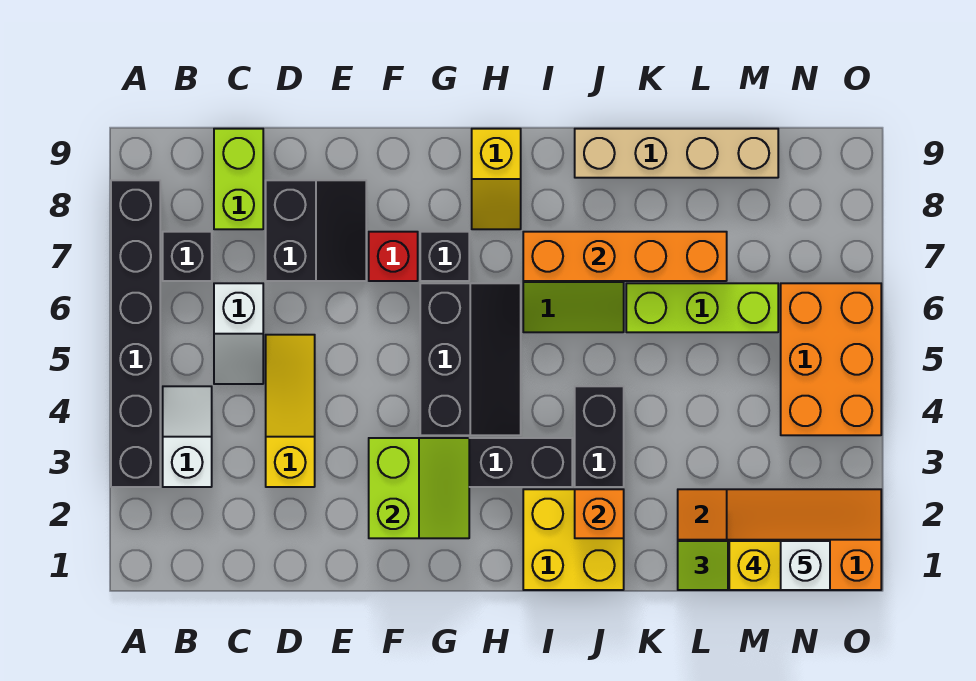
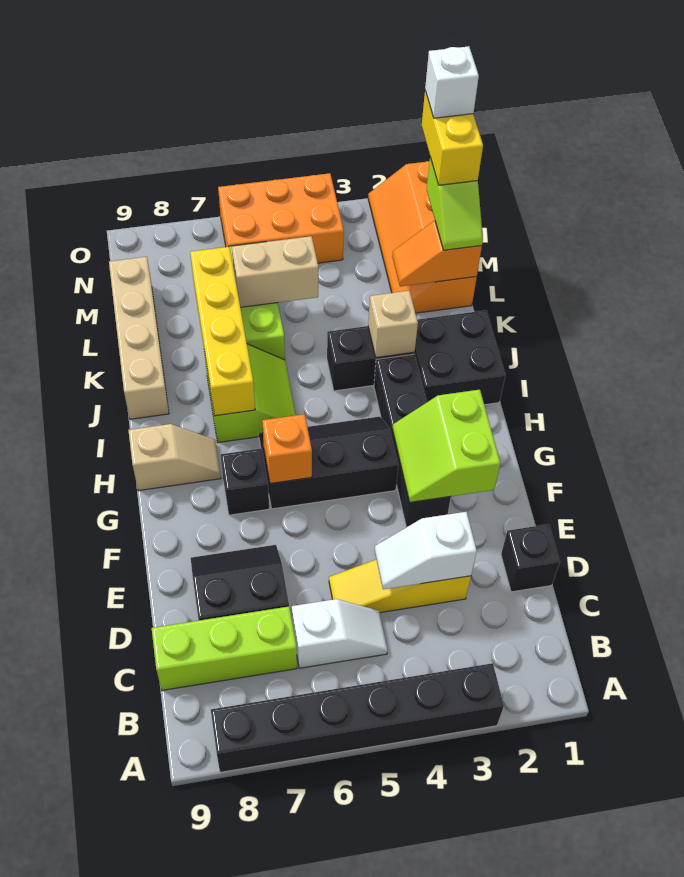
white 1x2 slope [163,386,212,487] -> white 1x2 slope moved to [375,512,477,589]
black 1x1 brick [163,232,212,281] -> black 1x1 brick moved to [501,524,560,592]
lime 1x2 brick [214,129,263,229] -> lime 1x3 brick [152,607,297,690]
lime 2x2 slope [369,438,469,538] -> lime 2x2 slope turned to [392,390,500,502]
red 1x1 brick [369,232,418,281] -> none
yellow 1x2 slope [472,129,521,229] -> tan 1x2 slope [128,424,221,491]
yellow 2x2 brick [523,489,624,590] -> black 2x2 brick [414,310,505,405]
orange 1x4 brick [523,232,727,281] -> yellow 1x4 brick [190,247,255,416]
orange 1x1 brick [575,489,624,538] -> orange 1x1 brick moved to [262,414,312,483]
none -> tan 1x1 brick [368,291,418,358]
none -> tan 1x2 brick [232,236,319,307]

